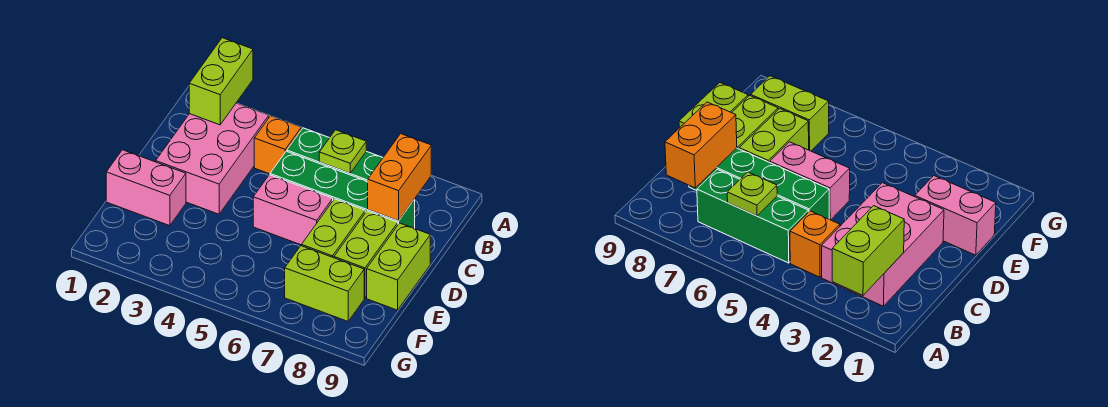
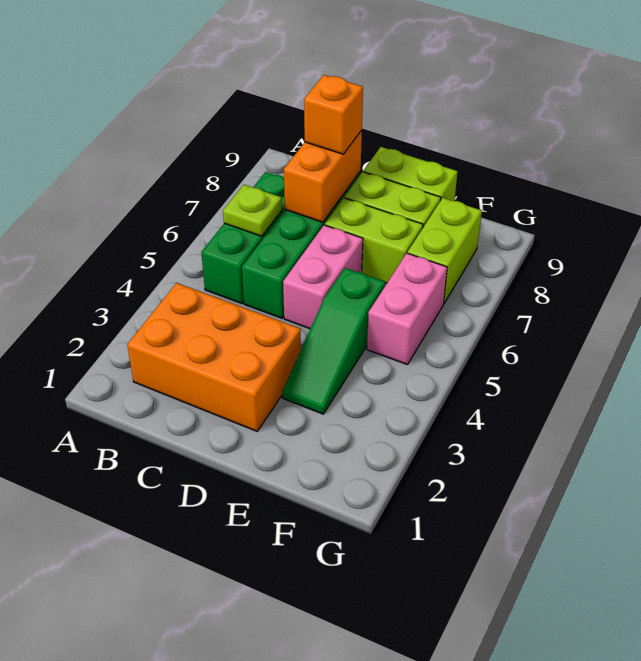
lime 1x2 brick [189,38,253,125] -> none
pink 2x3 brick [156,103,269,214] -> orange 2x3 brick [127,283,301,431]
orange 1x1 brick [254,116,301,174] -> orange 1x1 brick moved to [304,75,363,154]
orange 1x2 brick [368,134,431,221] -> orange 1x2 brick turned to [284,130,362,222]
pink 1x2 brick [106,150,186,226] -> pink 1x2 brick moved to [367,253,447,365]
none -> green 1x3 slope [282,268,385,414]

